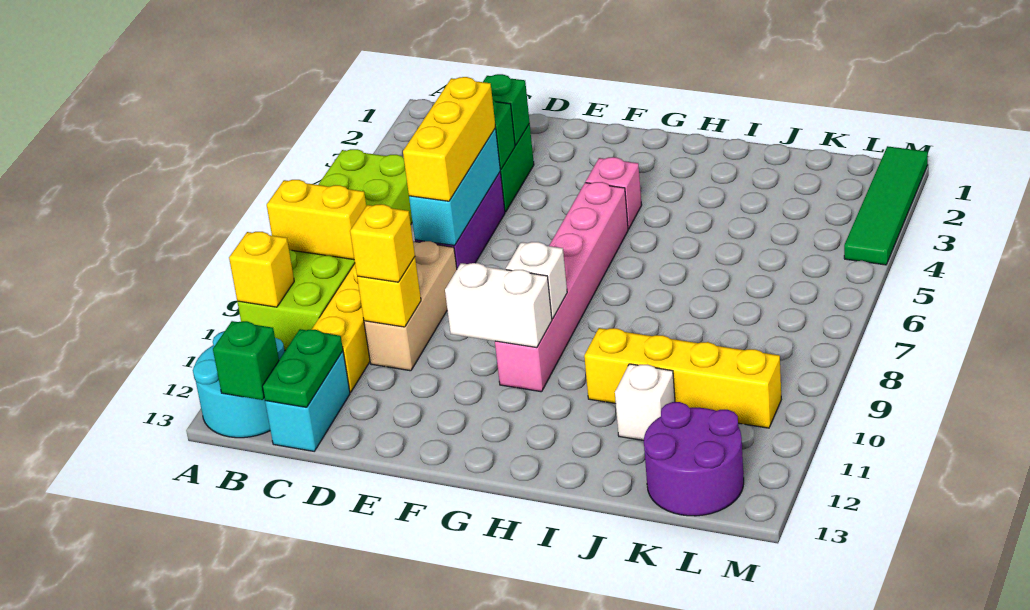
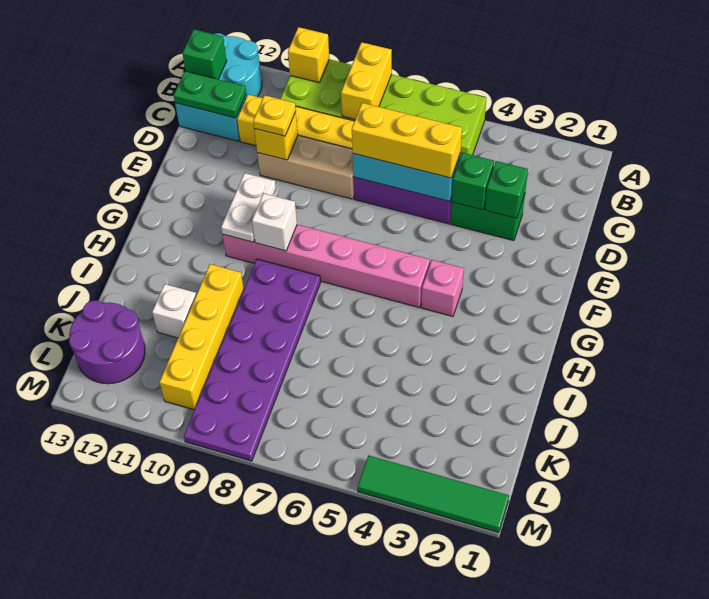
yellow 1x1 brick [350,204,415,282] -> yellow 1x1 plate [253,95,296,136]
white 1x2 brick [445,263,552,348] -> white 1x2 plate [221,173,276,242]
none -> purple 2x6 plate [184,259,321,461]

